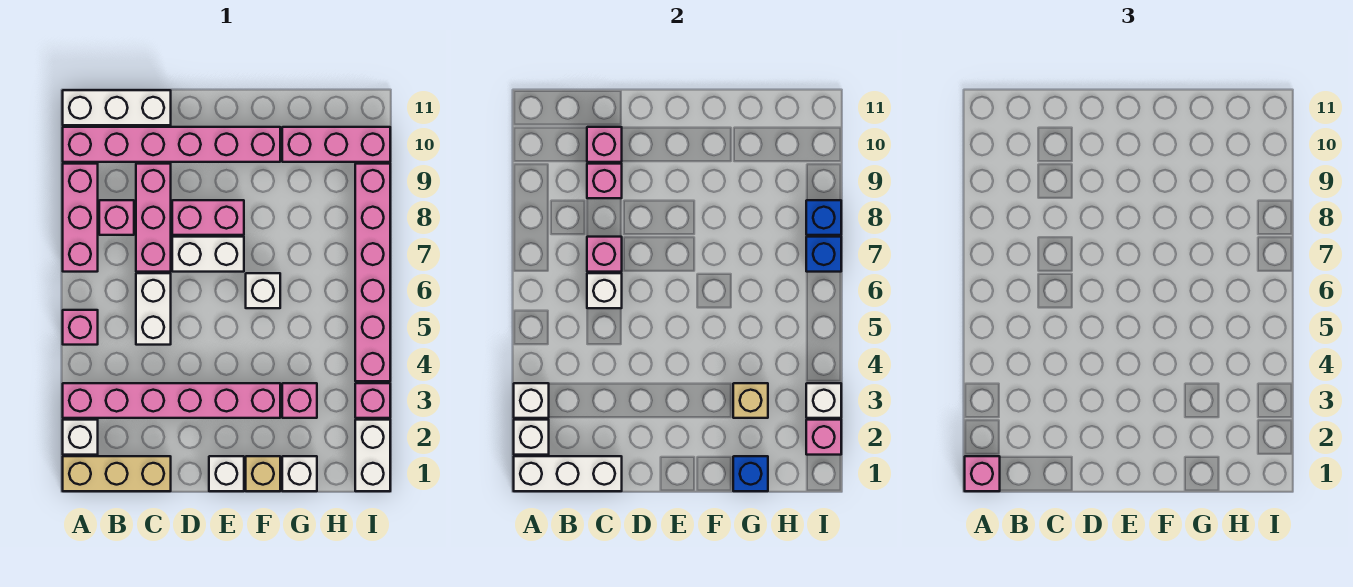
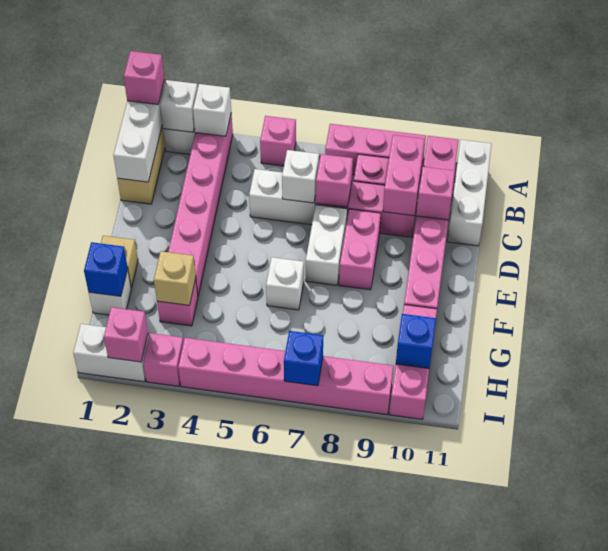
pink 1x1 brick [587,164,622,198] -> pink 1x2 brick [383,135,425,216]
white 1x1 brick [209,456,244,491] -> none
white 1x1 brick [806,383,841,418] -> none
blue 1x1 brick [806,200,841,235] -> blue 1x1 brick moved to [396,314,436,369]

